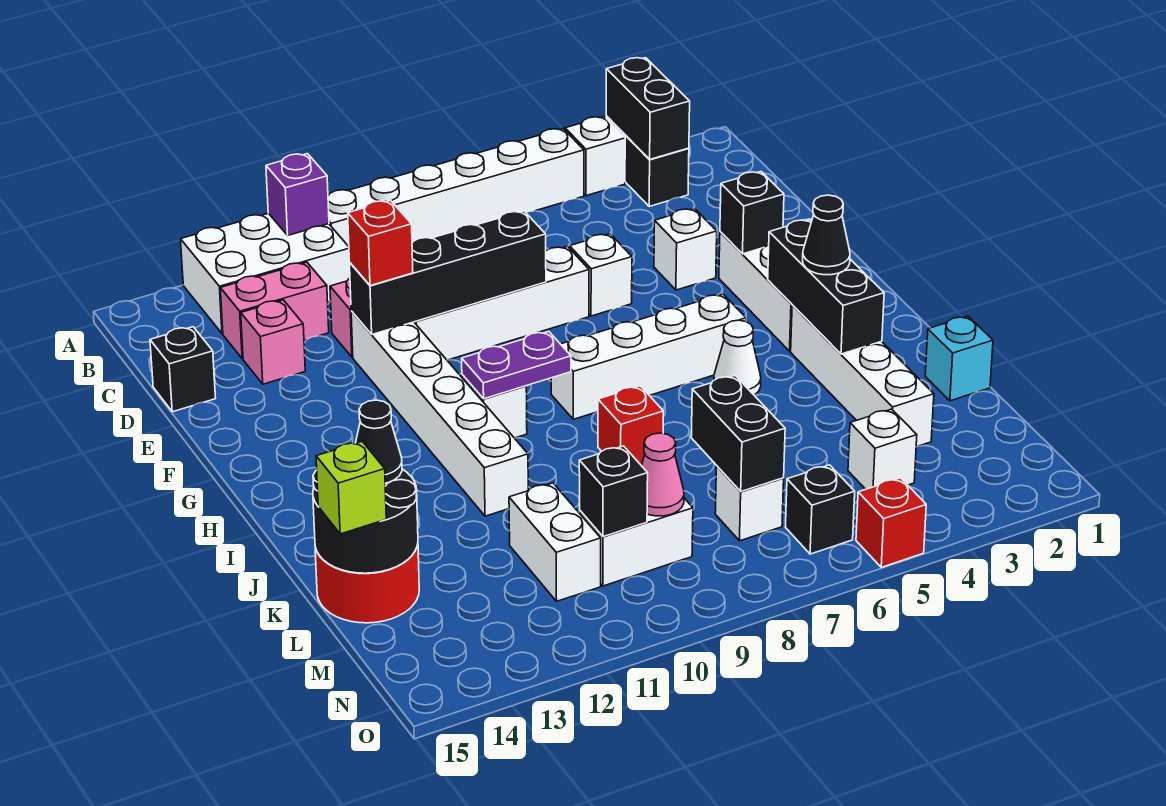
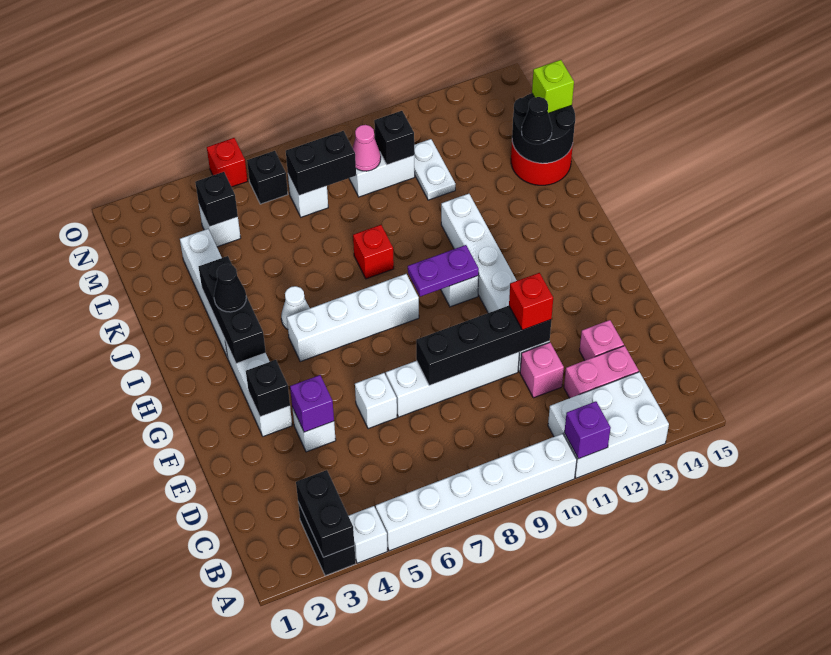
black 1x1 brick [150,327,216,412] -> black 1x1 brick moved to [195,172,238,227]
none -> purple 1x1 brick [290,375,334,432]
cyan 1x1 brick [925,316,993,401] -> none
black 1x2 brick [691,376,785,491] -> black 1x2 brick turned to [286,131,356,195]
white 1x2 brick [509,483,601,601] -> white 1x2 plate [414,139,455,200]

